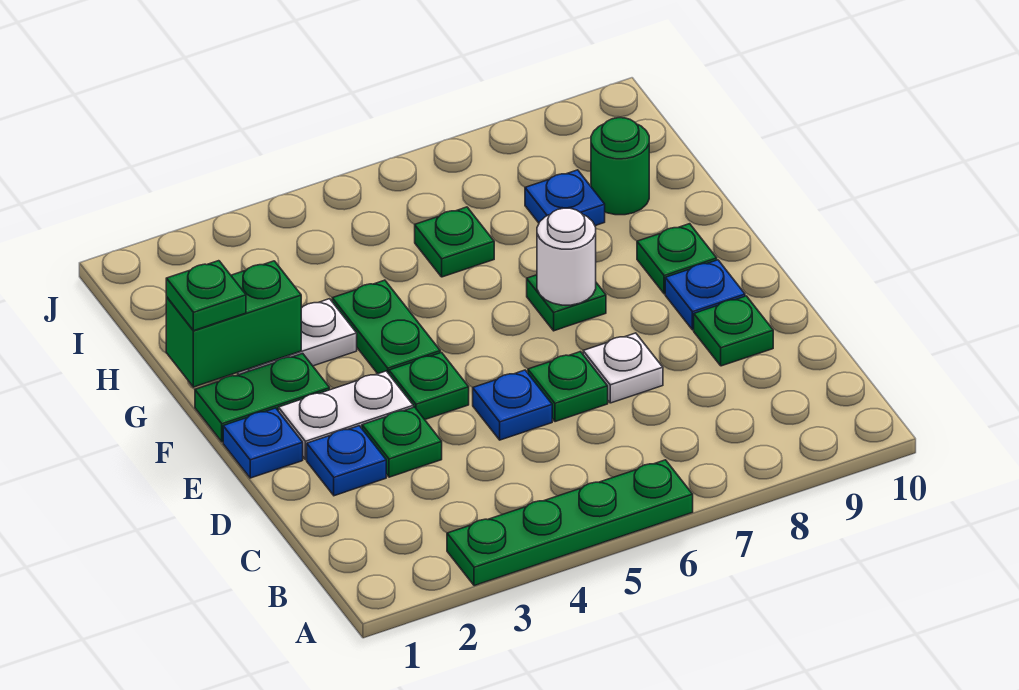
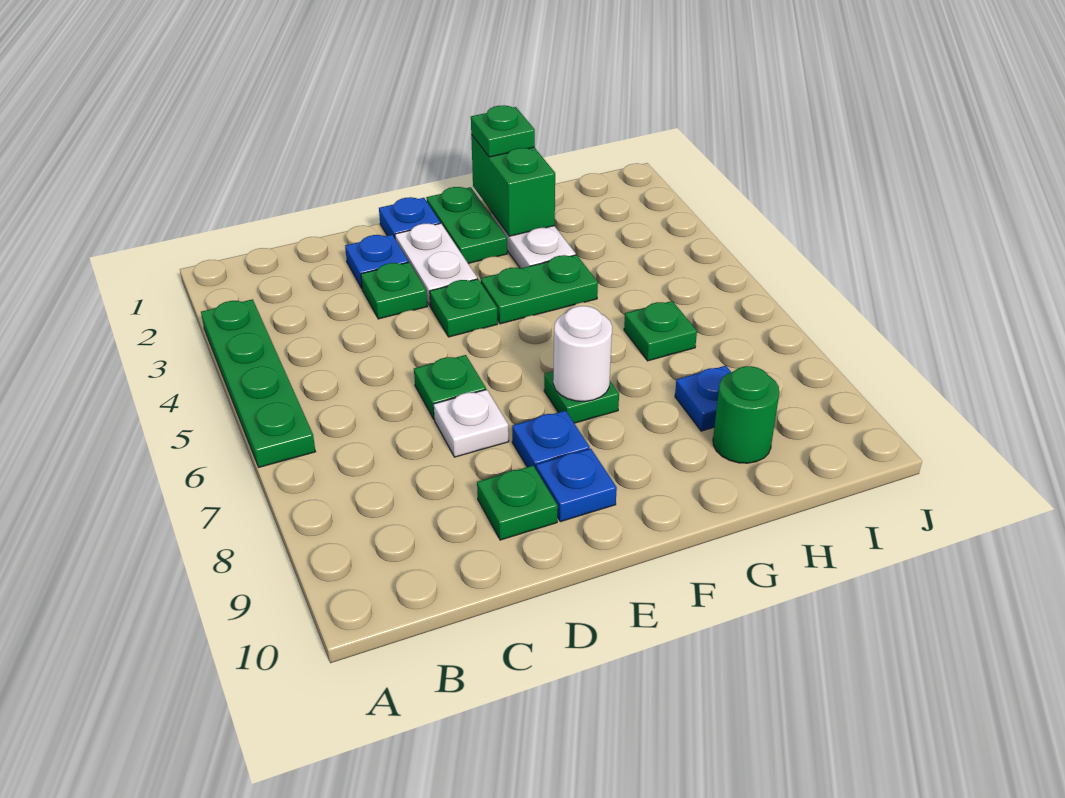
blue 1x1 plate [473,370,552,440] -> blue 1x1 plate moved to [512,411,590,469]
green 1x1 plate [637,224,717,294] -> none

